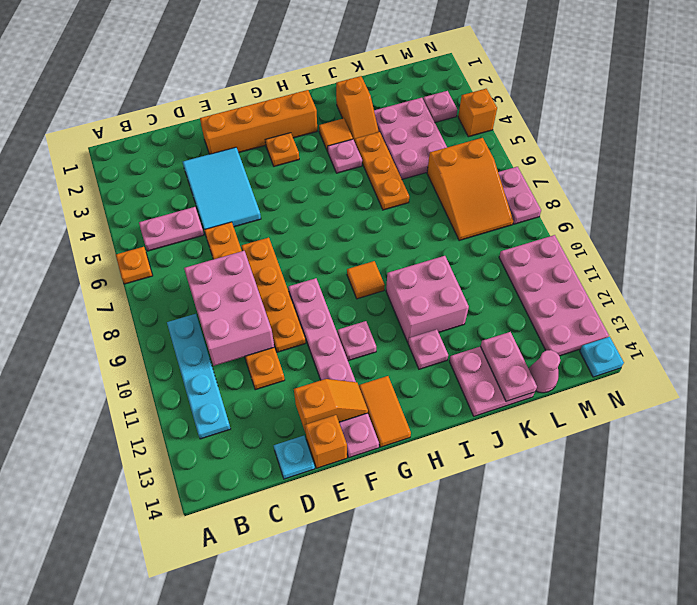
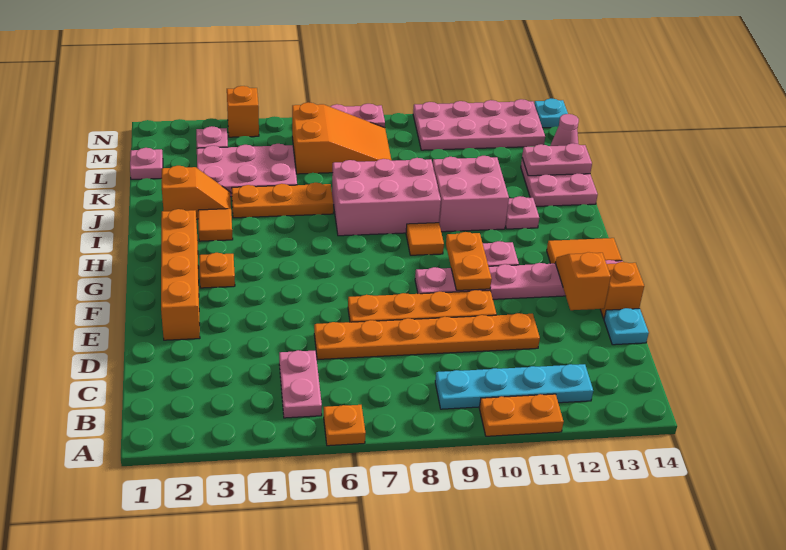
none -> orange 1x2 plate [479,394,563,436]
pink 2x3 brick [184,251,274,366] -> pink 2x3 brick moved to [332,158,441,236]
cyan 2x3 tile [183,147,261,232] -> none
none -> orange 1x2 plate [446,232,492,290]
pink 1x1 plate [328,139,362,173] -> pink 1x1 plate moved to [130,148,163,179]

